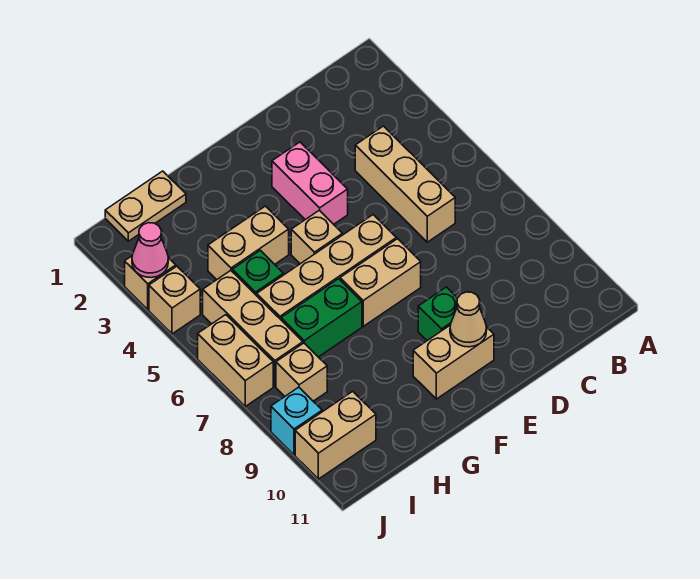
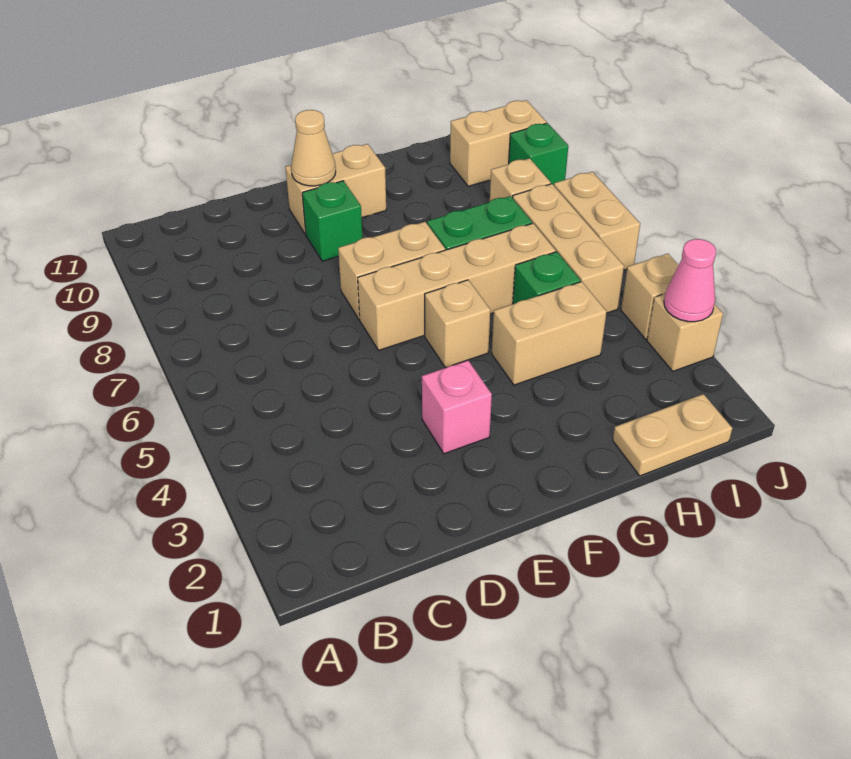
tan 1x3 brick [355,126,455,242] -> none
pink 1x2 brick [272,142,348,224] -> pink 1x1 brick [422,360,492,454]
cyan 1x1 brick [271,387,322,455] -> green 1x1 brick [509,123,568,185]

